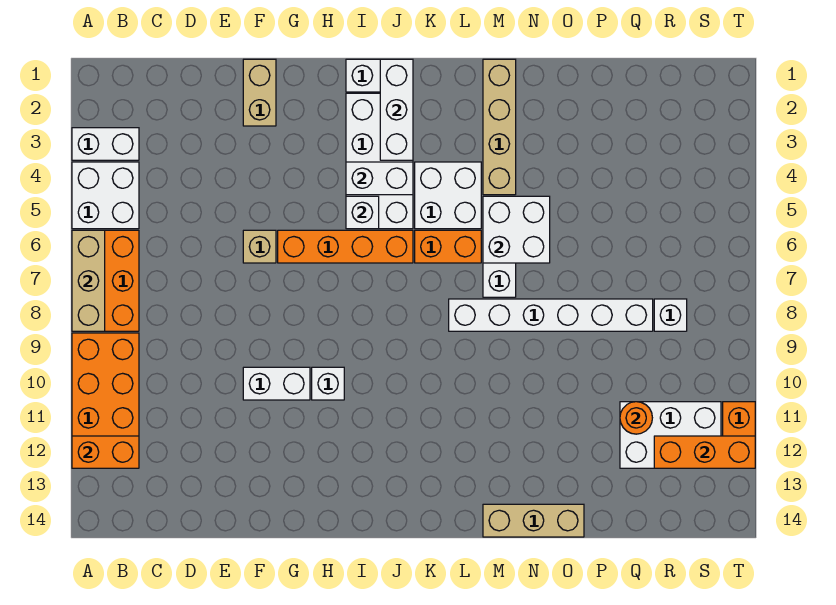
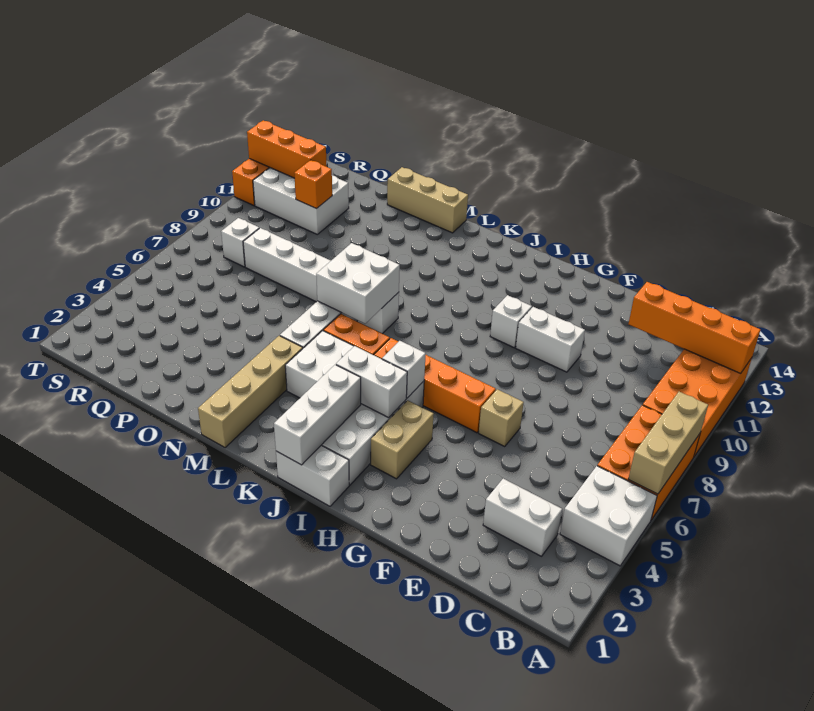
white 1x2 brick [72,128,139,160] -> white 1x2 brick moved to [483,479,562,556]
orange 1x2 brick [72,436,139,468] -> orange 1x4 brick [629,282,760,374]
tan 1x2 brick [243,59,276,126] -> tan 1x2 brick moved to [371,400,434,479]
white 2x2 brick [483,196,550,263] -> white 2x2 brick moved to [316,243,400,324]
orange 1x1 round brick [620,402,652,434] -> orange 1x1 brick [294,160,332,209]

